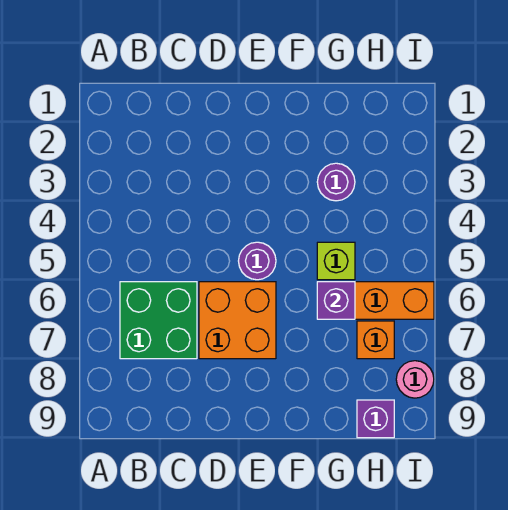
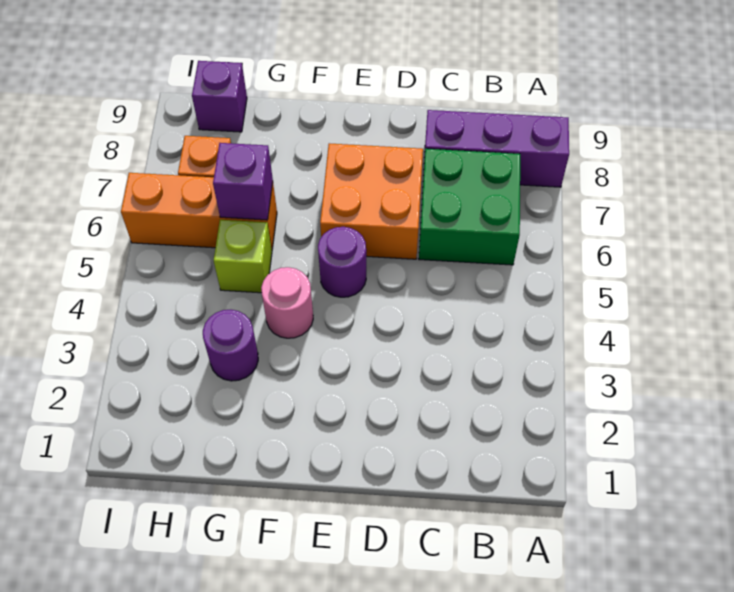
none -> purple 1x3 brick [424,110,569,187]
pink 1x1 round brick [396,361,434,398] -> pink 1x1 round brick moved to [261,267,313,338]

